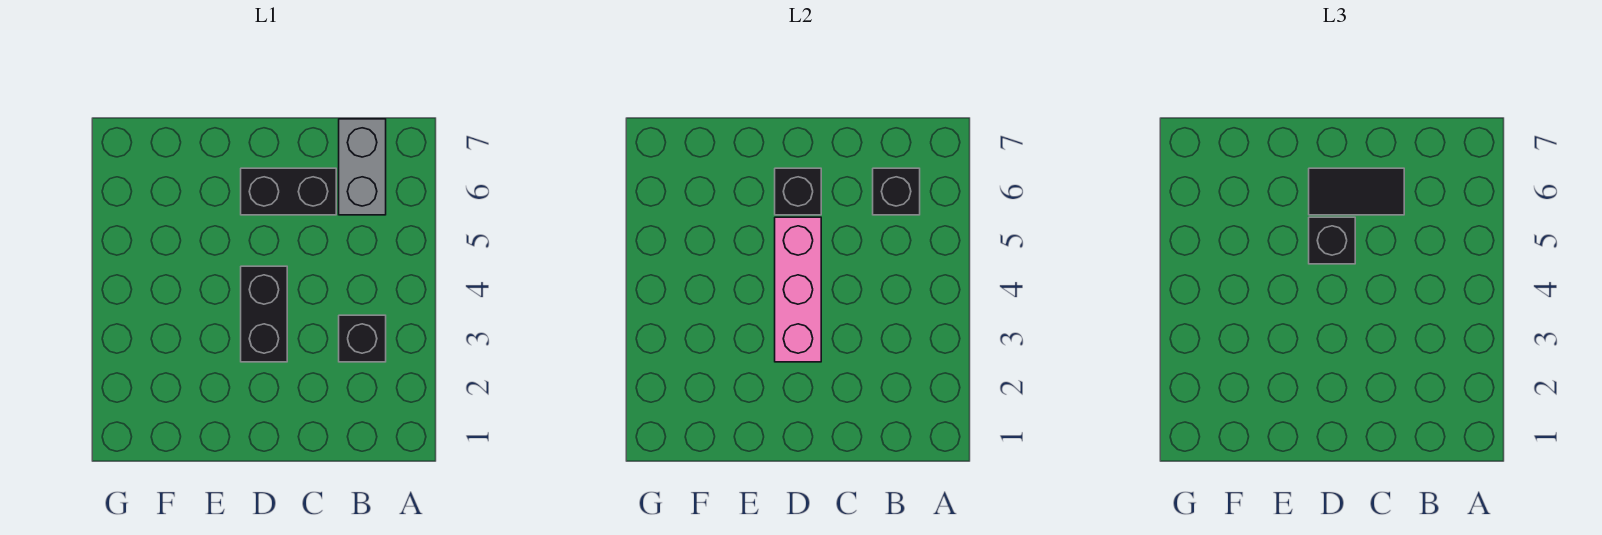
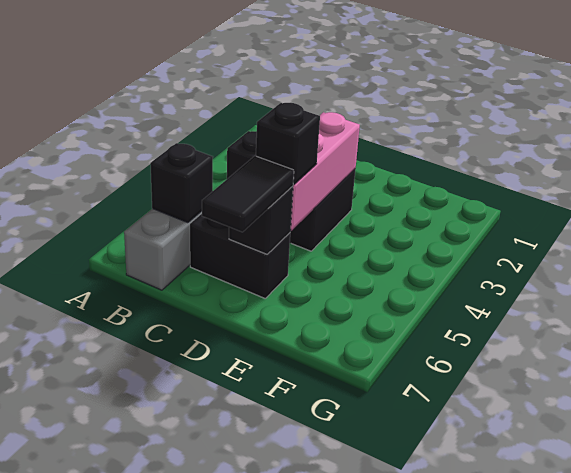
black 1x2 tile [1309,168,1404,215] -> black 1x2 tile turned to [202,156,294,232]

